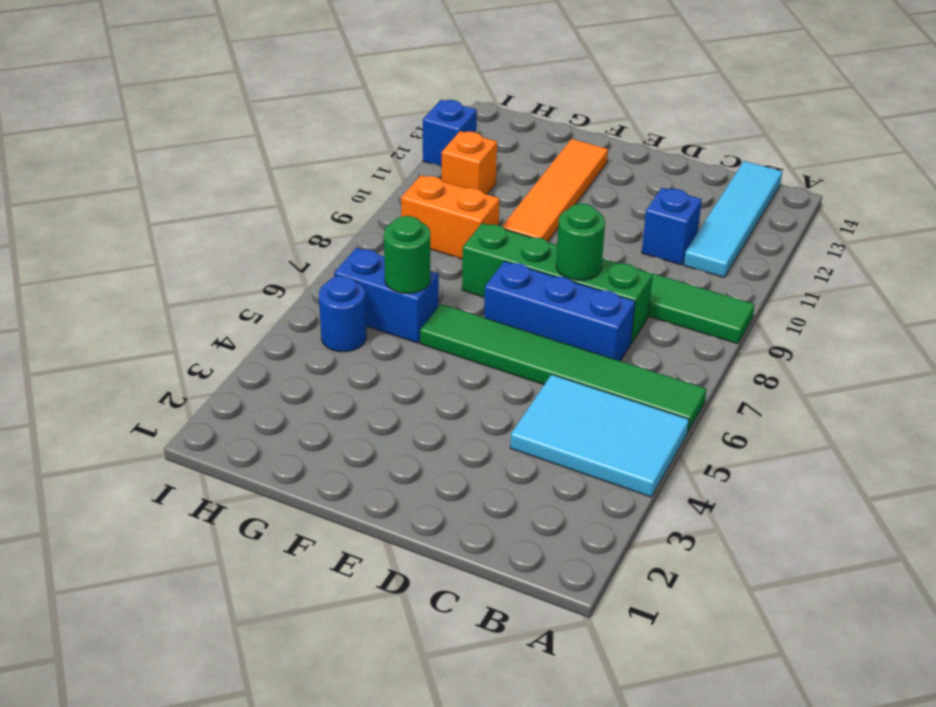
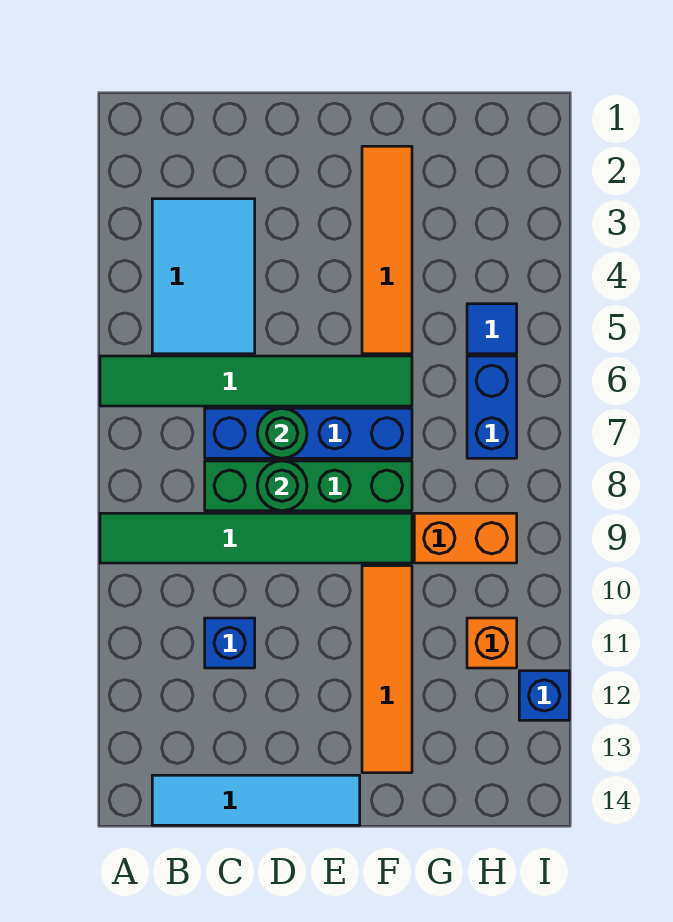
cyan 2x3 tile [510,374,689,497] -> cyan 2x3 tile turned to [152,199,255,354]
cyan 1x4 tile [684,161,782,277] -> cyan 1x4 tile turned to [152,775,360,825]
blue 1x3 brick [484,261,635,361] -> blue 1x4 brick [205,408,412,458]
none -> orange 1x4 tile [362,146,412,354]
blue 1x2 brick [334,248,439,343] -> blue 1x2 brick turned to [467,356,517,458]
green 1x1 round brick [384,216,430,293] -> green 1x1 round brick moved to [257,408,307,458]
blue 1x1 round brick [319,276,367,352] -> blue 1x1 tile [467,304,517,354]

